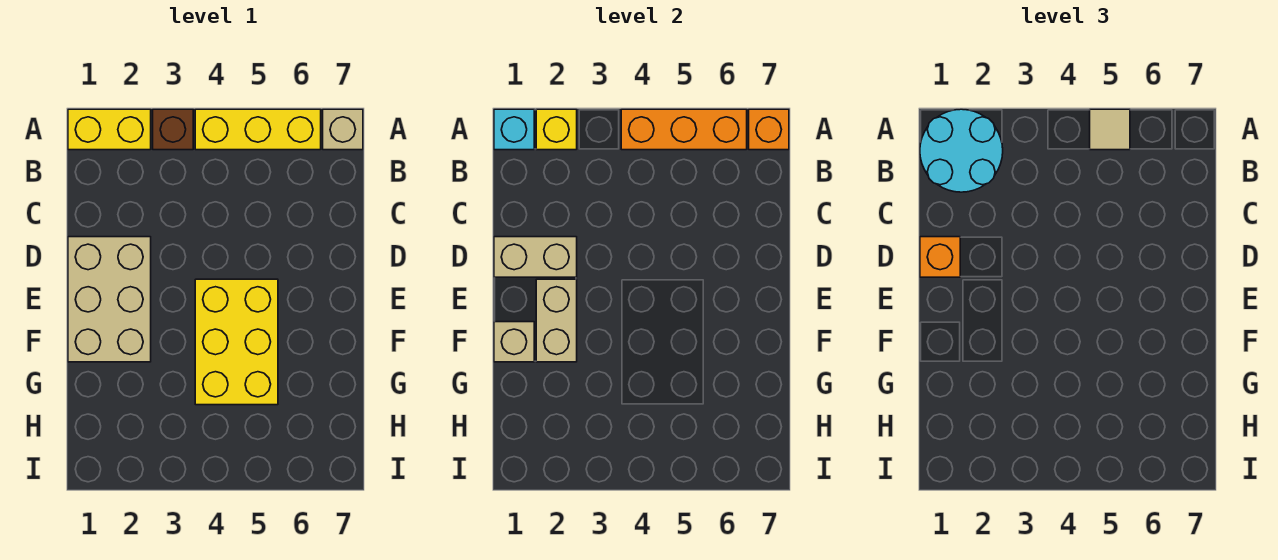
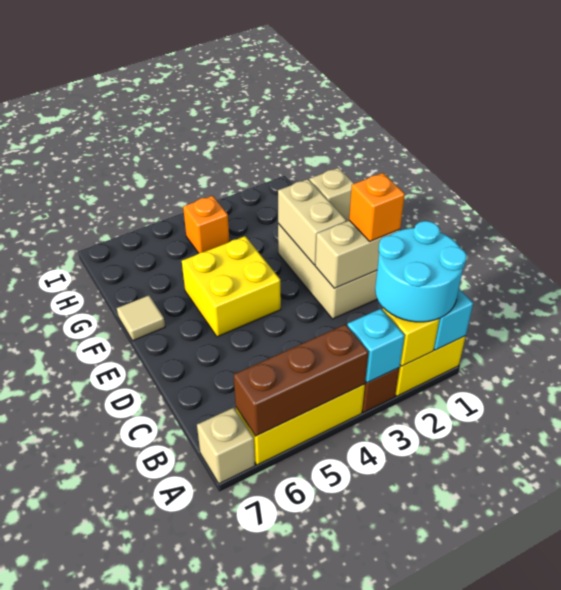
none -> cyan 1x1 brick [347,309,405,383]
orange 1x3 brick [621,109,747,150] -> brown 1x3 brick [234,324,369,436]
tan 1x1 tile [1090,109,1130,150] -> tan 1x1 tile moved to [117,295,165,341]
orange 1x1 brick [749,109,789,150] -> orange 1x1 brick moved to [183,196,229,253]
yellow 2x3 brick [195,279,278,405] -> yellow 2x2 brick [182,236,281,337]

